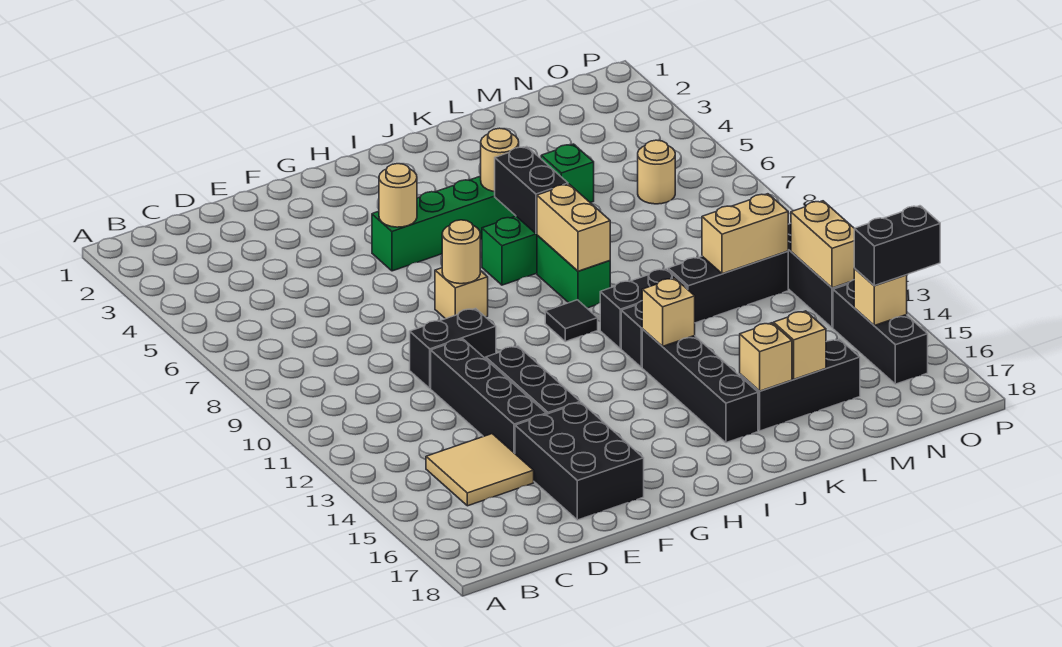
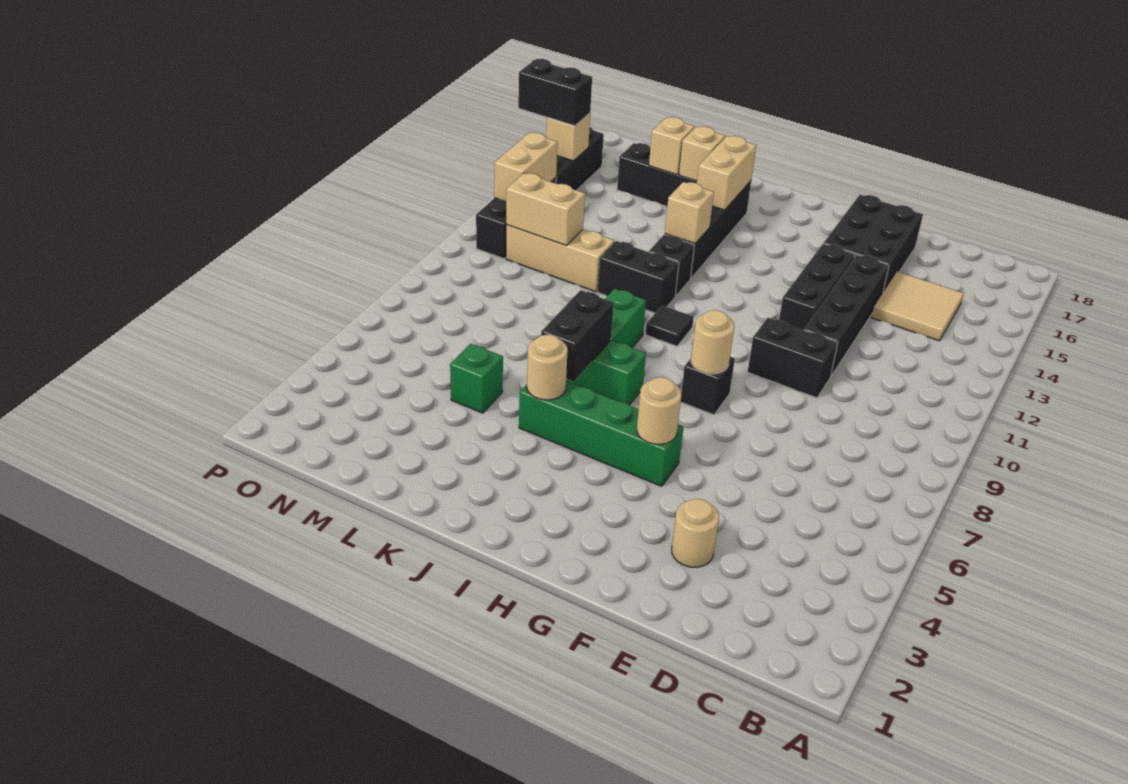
tan 1x1 brick [435,268,488,319] -> black 1x1 brick [681,357,735,415]
tan 1x2 brick [537,184,610,271] -> tan 1x2 brick moved to [697,136,756,210]
black 1x3 brick [668,251,788,323] -> tan 1x3 brick [506,225,614,292]
tan 1x1 round brick [638,140,675,204] -> tan 1x1 round brick moved to [672,499,719,567]

